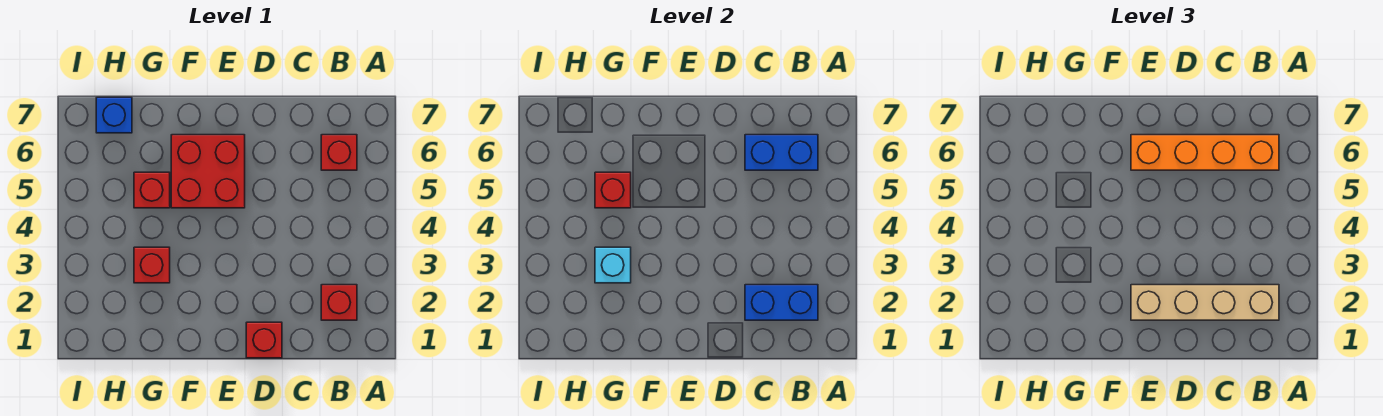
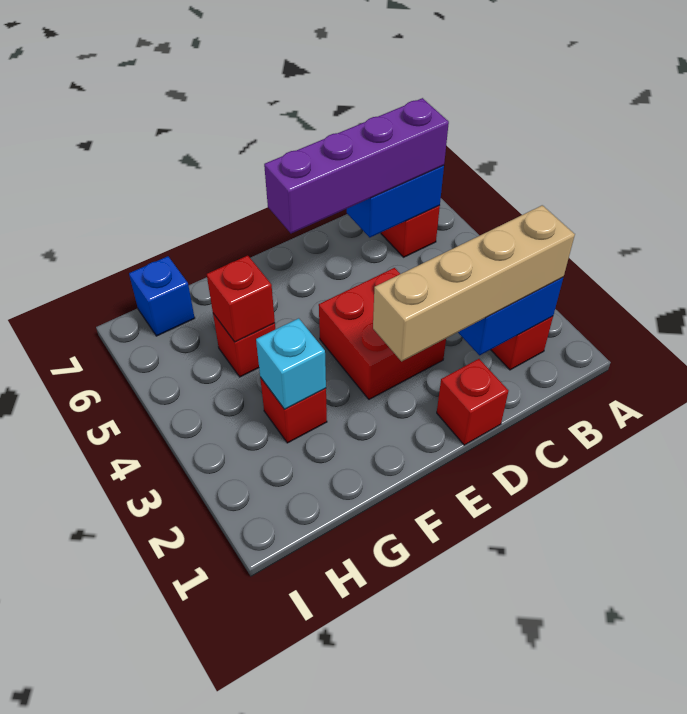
orange 1x4 brick [1131,135,1279,170] -> purple 1x4 brick [264,98,449,233]
red 2x2 brick [171,135,245,208] -> red 2x2 brick moved to [319,268,446,399]

